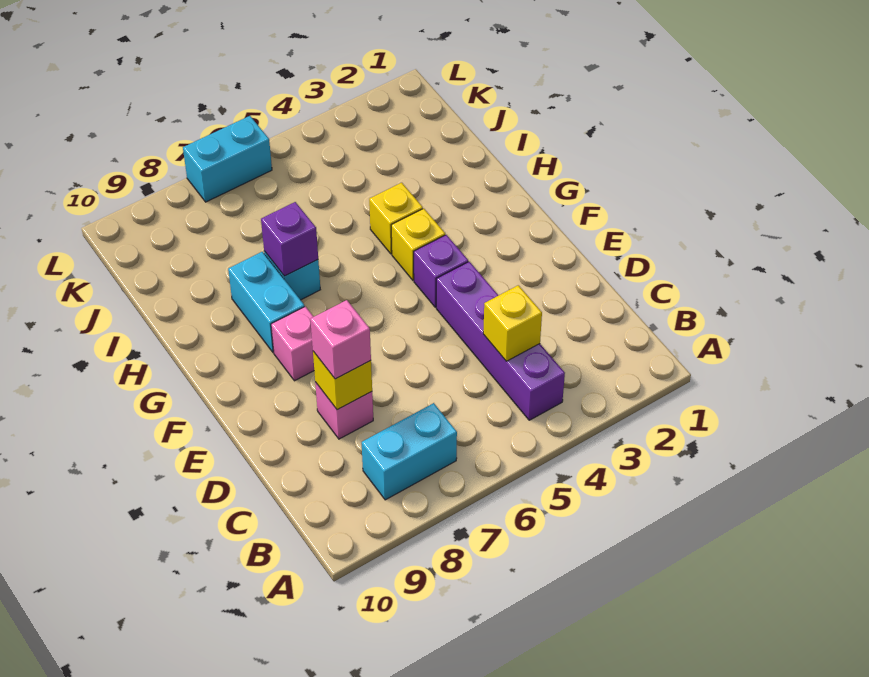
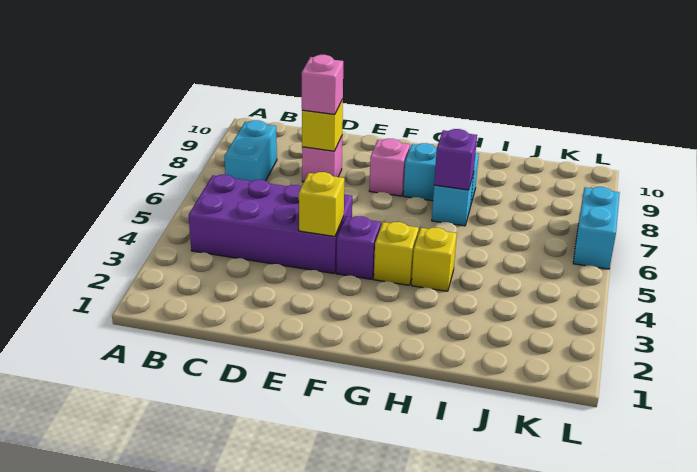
purple 1x4 brick [436,262,565,420] -> purple 2x4 brick [189,175,352,273]
yellow 1x1 brick [483,285,542,361] -> yellow 1x1 brick moved to [299,172,344,236]

